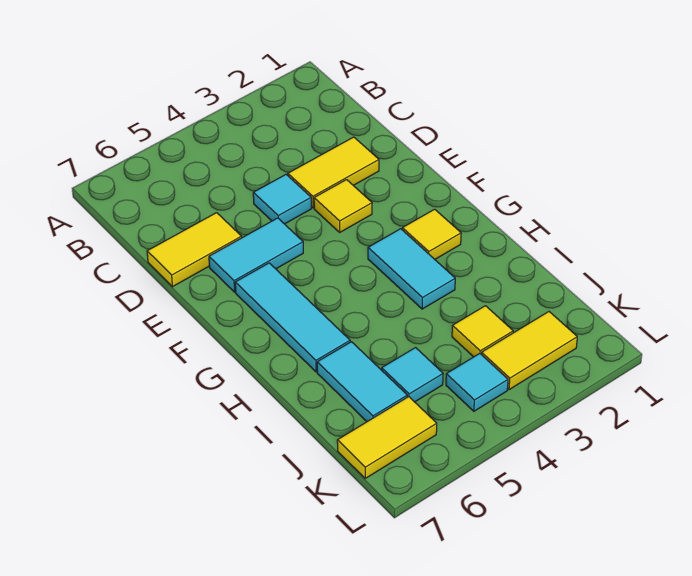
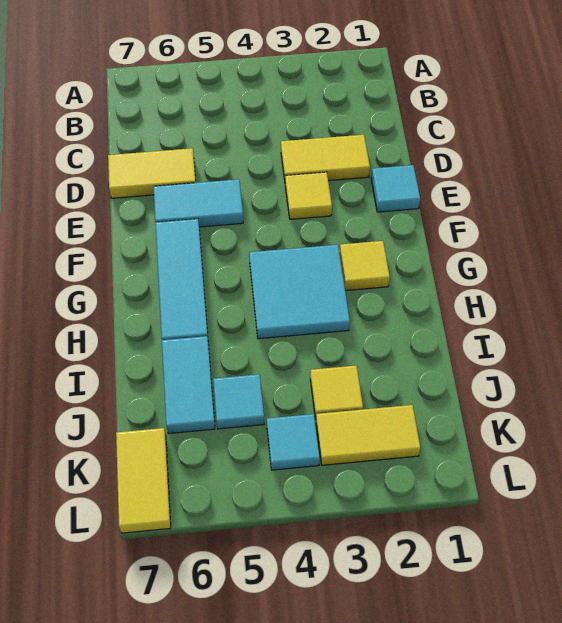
cyan 1x1 tile [253,175,311,224] -> cyan 1x1 tile moved to [371,165,420,212]
cyan 1x2 tile [368,229,455,309] -> cyan 2x2 tile [249,245,350,339]
yellow 1x2 tile [337,397,437,479] -> yellow 1x2 tile turned to [116,428,171,533]

